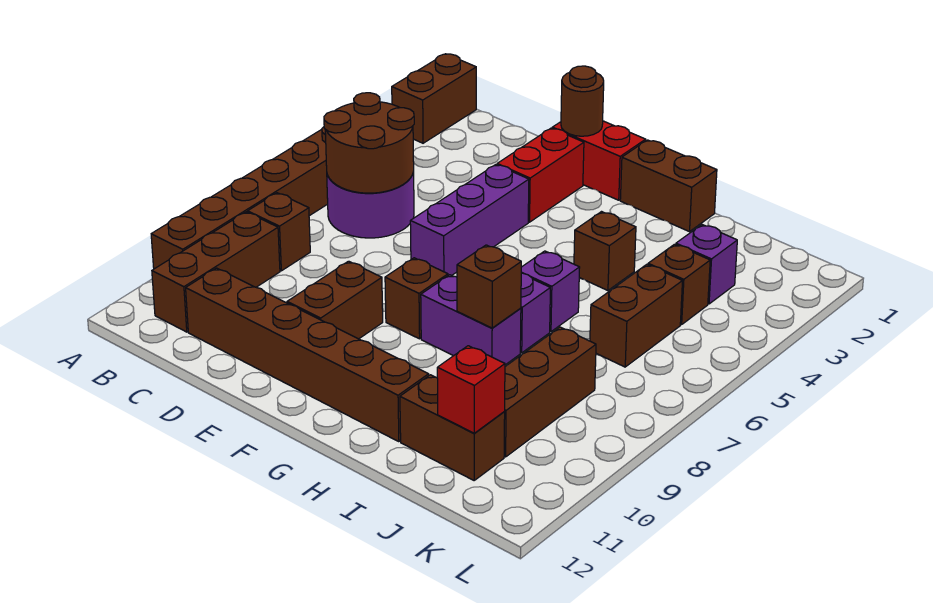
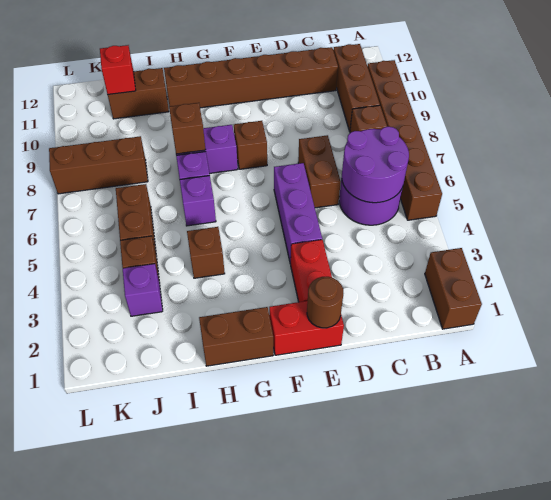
brown 2x2 round brick [324,93,414,193] -> purple 2x2 round brick [342,127,409,203]
brown 1x2 brick [287,261,383,339] -> brown 1x2 brick moved to [298,135,341,208]
brown 1x3 brick [504,327,596,457] -> brown 1x3 brick turned to [49,136,148,194]

